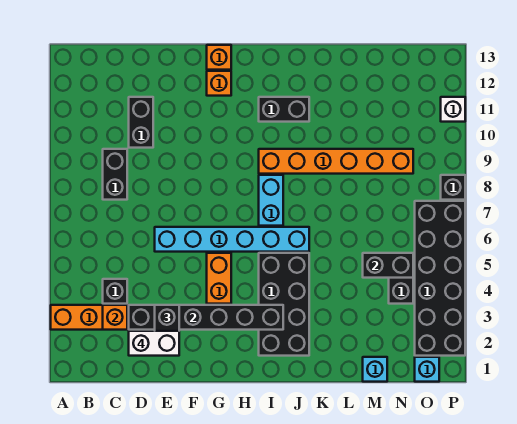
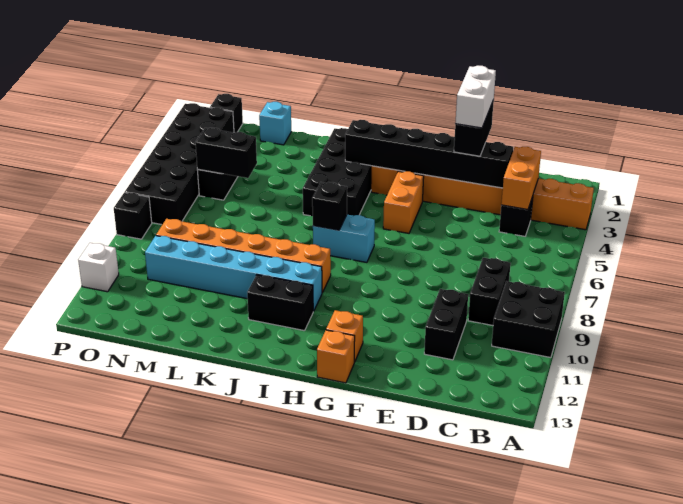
none -> black 2x2 brick [492,281,565,358]
orange 1x1 brick [103,305,127,330] -> orange 1x2 brick [501,147,541,210]
white 1x2 brick [129,331,179,356] -> white 1x2 brick turned to [455,66,496,128]
cyan 1x6 brick [155,227,309,252] -> cyan 1x6 brick moved to [145,236,322,311]
cyan 1x2 brick [259,175,283,226] -> cyan 1x2 brick turned to [313,215,375,262]
none -> black 1x1 brick [312,182,347,230]
cyan 1x1 brick [415,357,439,382] -> black 1x1 brick [210,94,243,133]

